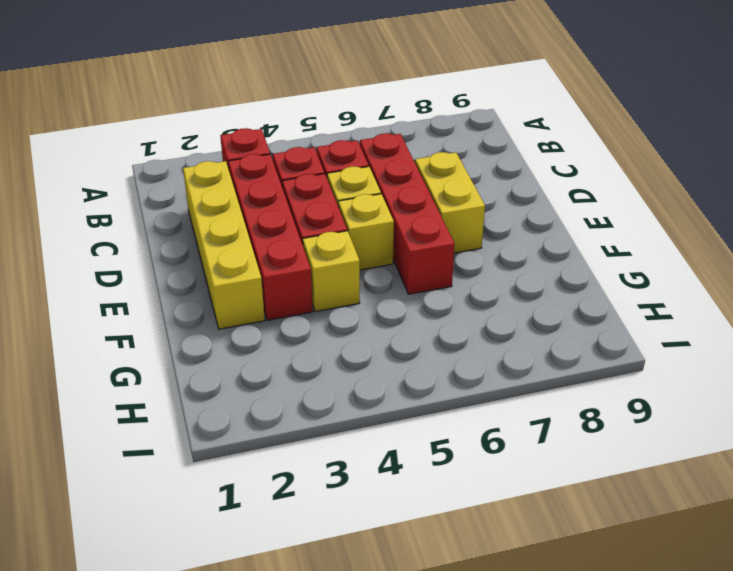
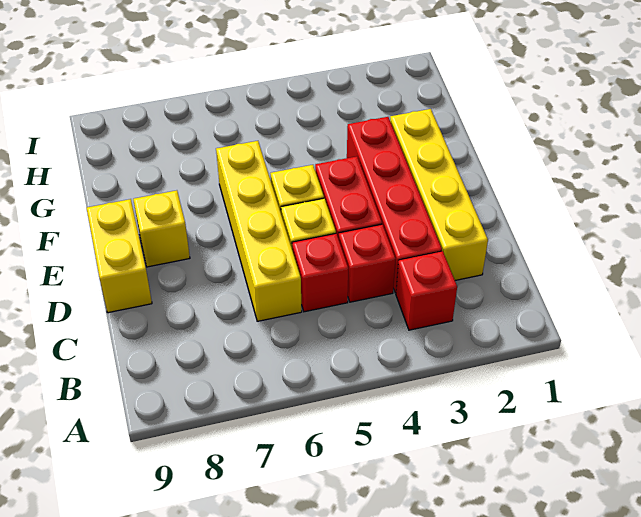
red 1x4 brick [360,133,455,294] -> yellow 1x4 brick [216,141,302,321]
yellow 1x2 brick [415,152,485,253] -> yellow 1x2 brick moved to [86,199,152,313]
yellow 1x1 brick [303,231,360,312] -> yellow 1x1 brick moved to [133,190,190,267]

